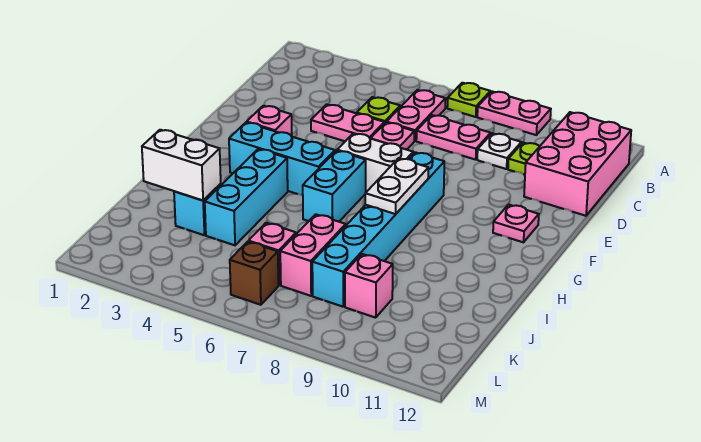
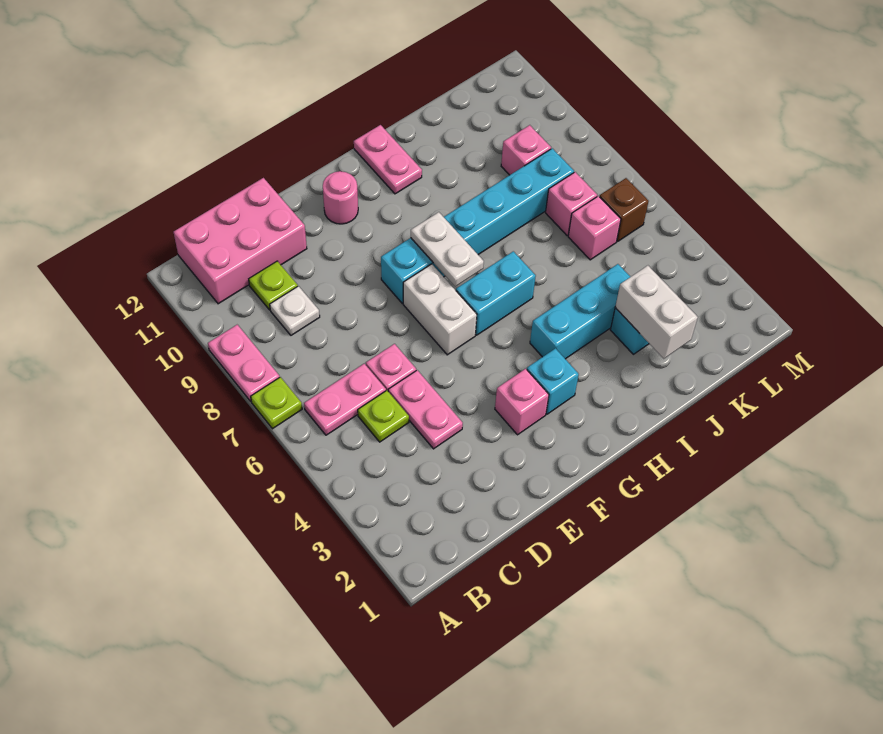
pink 1x2 plate [416,115,491,160] -> pink 1x2 plate moved to [354,125,422,194]
pink 1x1 plate [493,204,539,242] -> pink 1x1 round brick [323,171,358,224]
cyan 1x3 brick [229,122,335,196] -> cyan 1x1 brick [527,348,579,414]
white 1x2 plate [365,158,428,214] -> white 1x2 plate turned to [411,212,484,287]
pink 1x2 brick [280,214,346,296] -> pink 1x1 brick [546,172,597,236]

